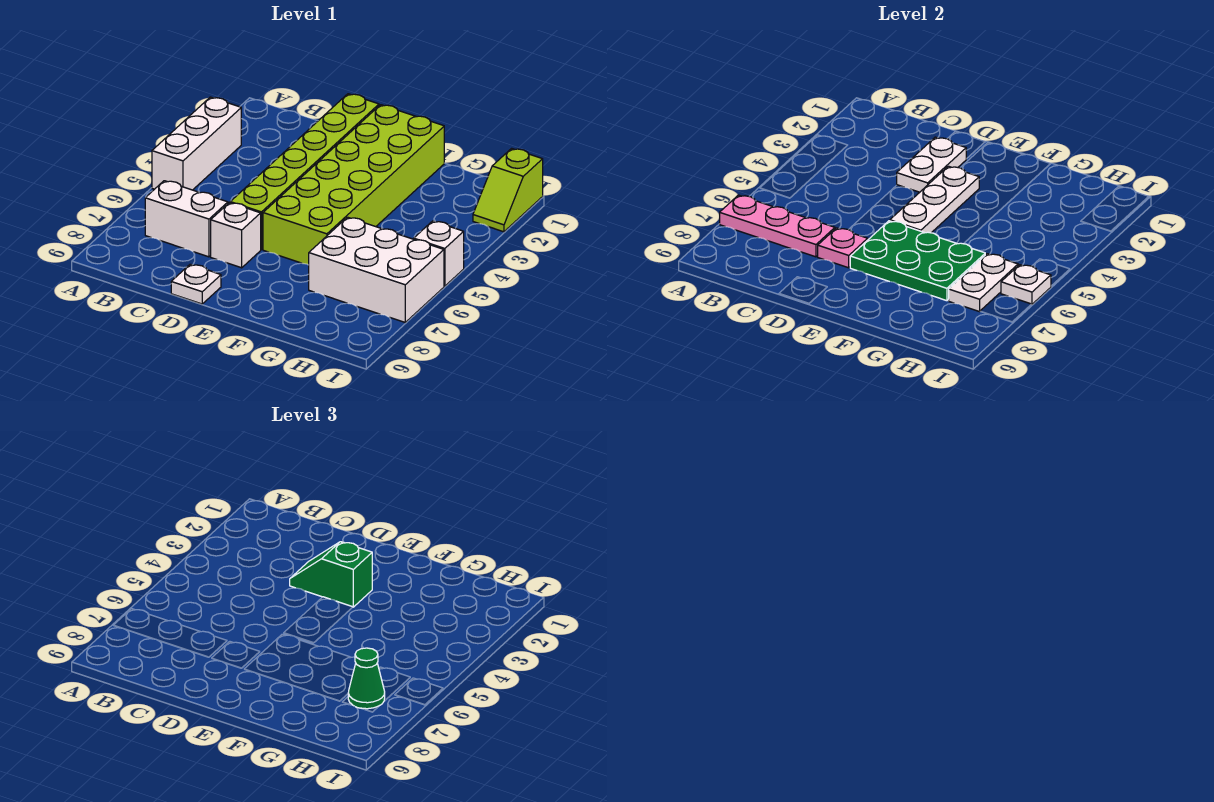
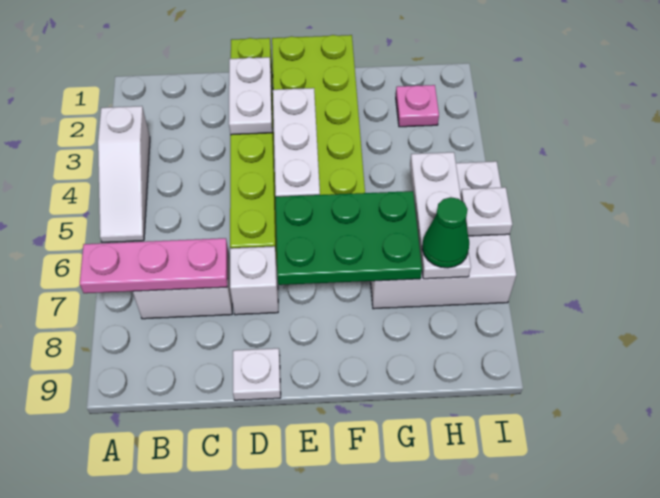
white 1x3 brick [152,97,241,190] -> white 1x3 slope [98,106,150,242]
green 1x2 slope [290,542,372,607] -> none
pink 1x1 plate [818,228,868,268] -> pink 1x1 plate moved to [396,85,439,127]
white 1x2 plate [949,254,1018,312] -> white 1x3 plate [410,152,471,279]
lime 1x2 slope [473,148,543,232] -> none

